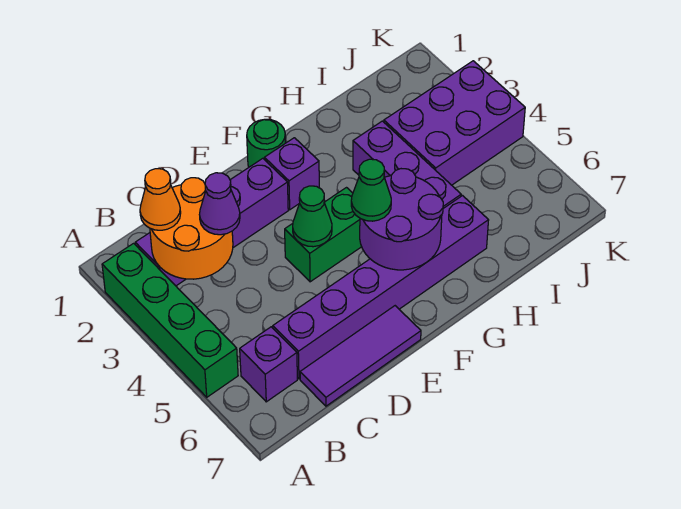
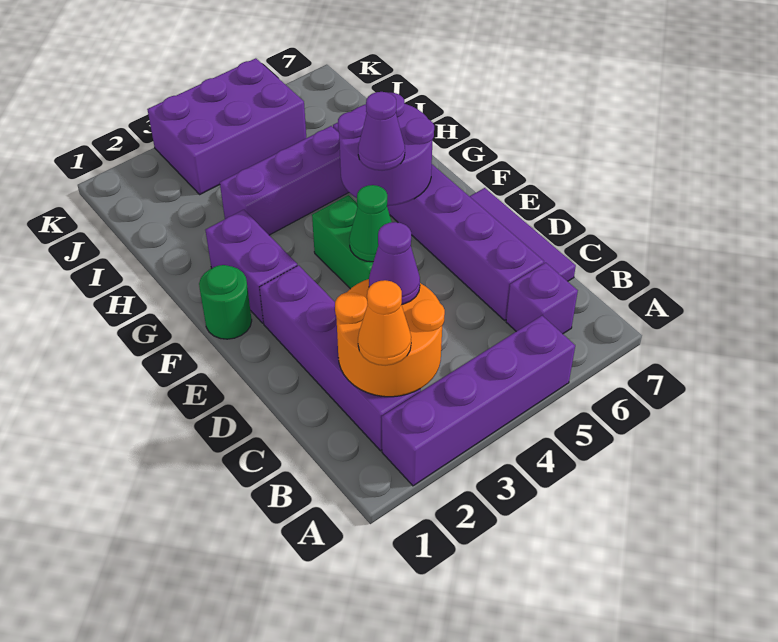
green 1x4 brick [102,243,238,397] -> purple 1x4 brick [382,316,575,486]
purple 1x1 brick [264,138,319,210] -> purple 1x2 brick [205,210,297,323]
green 1x1 cone [351,159,391,221] -> purple 1x1 cone [358,92,405,171]
purple 2x3 brick [384,61,525,185] -> purple 2x3 brick turned to [147,58,306,194]

